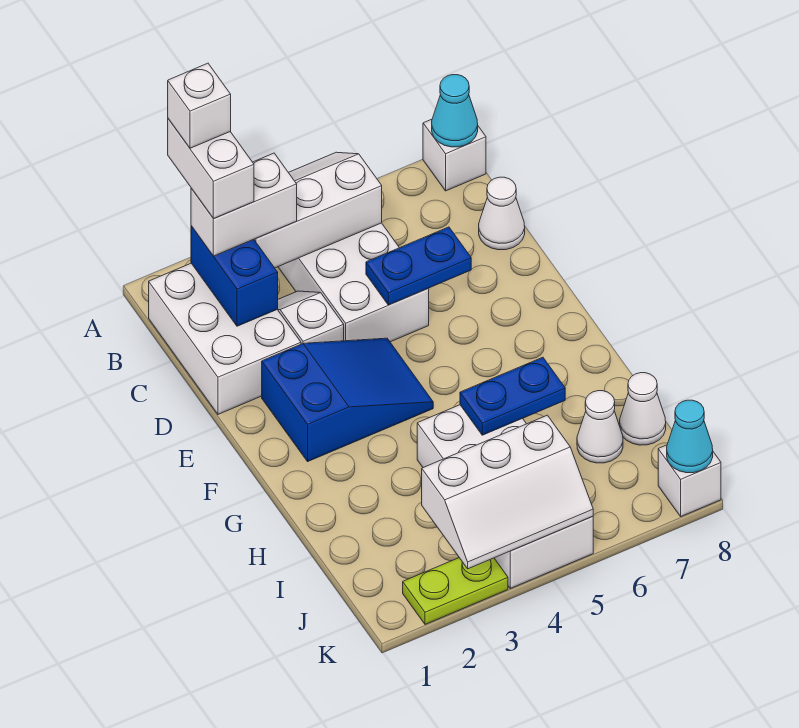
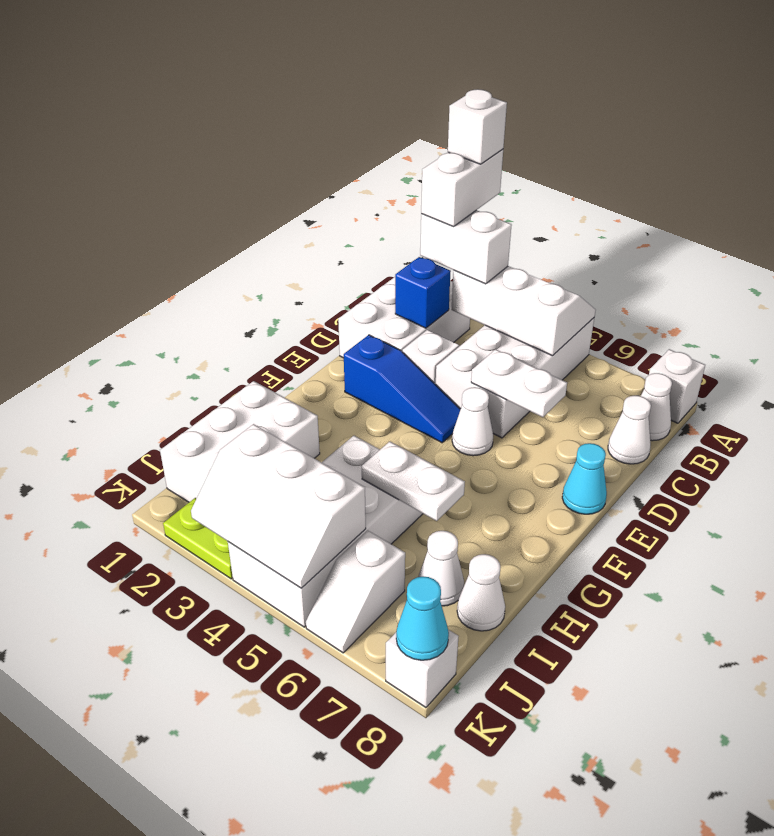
cyan 1x1 cone [432,75,478,147] -> cyan 1x1 cone moved to [562,443,607,514]
blue 1x2 brick [191,226,278,326] -> blue 1x1 brick [395,257,451,328]
none -> white 1x1 cone [641,373,672,441]
blue 1x2 plate [366,227,471,305] -> white 1x2 plate [471,349,567,417]
blue 2x3 slope [262,338,433,461] -> blue 1x3 slope [344,335,461,443]
none -> white 1x1 cone [452,387,493,456]
none -> white 2x3 brick [160,381,320,502]
blue 1x2 plate [460,357,565,435] -> white 1x2 plate [362,442,465,521]
none -> white 1x2 slope [306,530,405,653]

